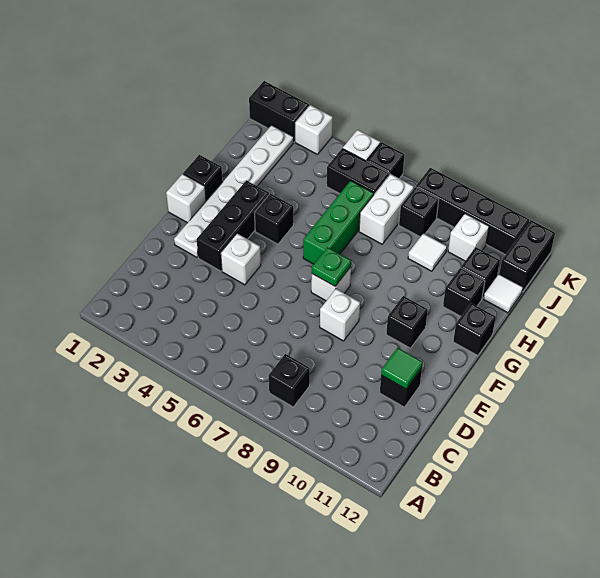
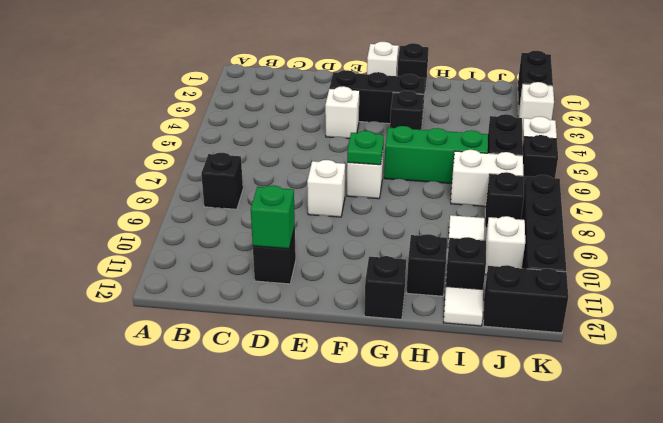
green 1x1 tile [381,348,423,389] -> green 1x1 brick [251,185,295,249]
white 1x6 plate [174,125,294,257] -> none
black 1x1 brick [386,296,428,348] -> none

